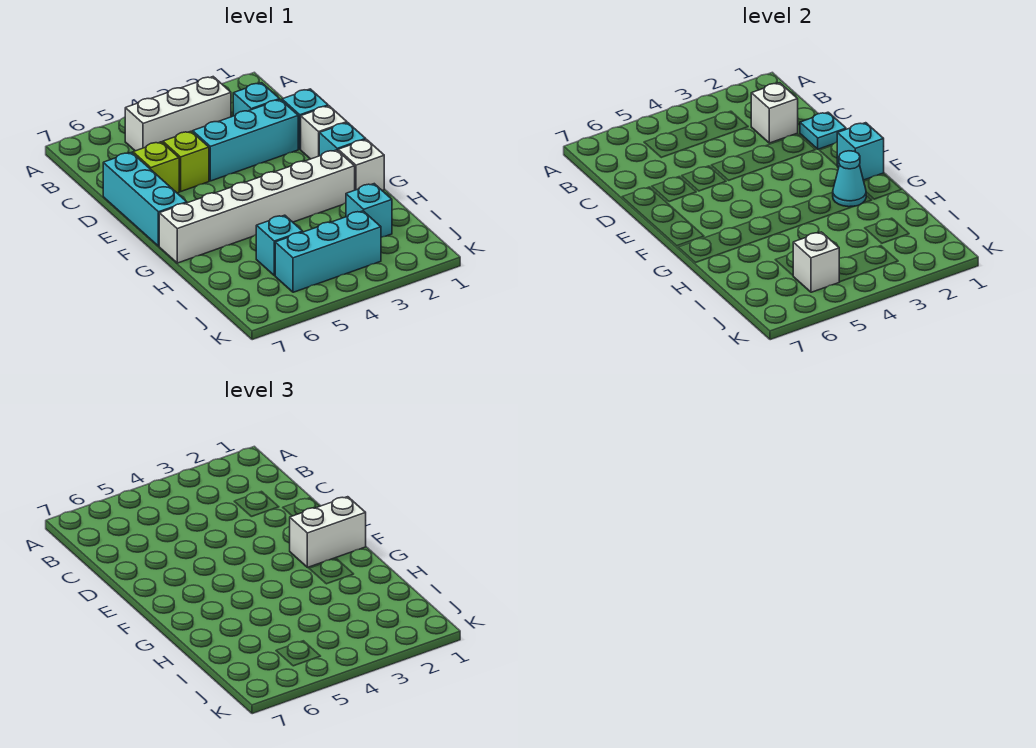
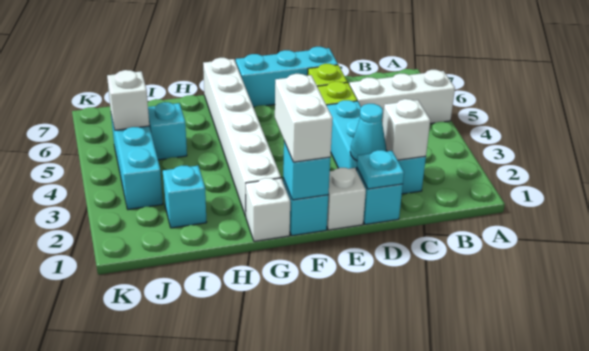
white 1x3 brick [125,77,231,151] -> white 1x3 brick turned to [349,70,455,124]
cyan 1x1 cone [833,151,866,207] -> cyan 1x1 cone moved to [350,104,386,161]

